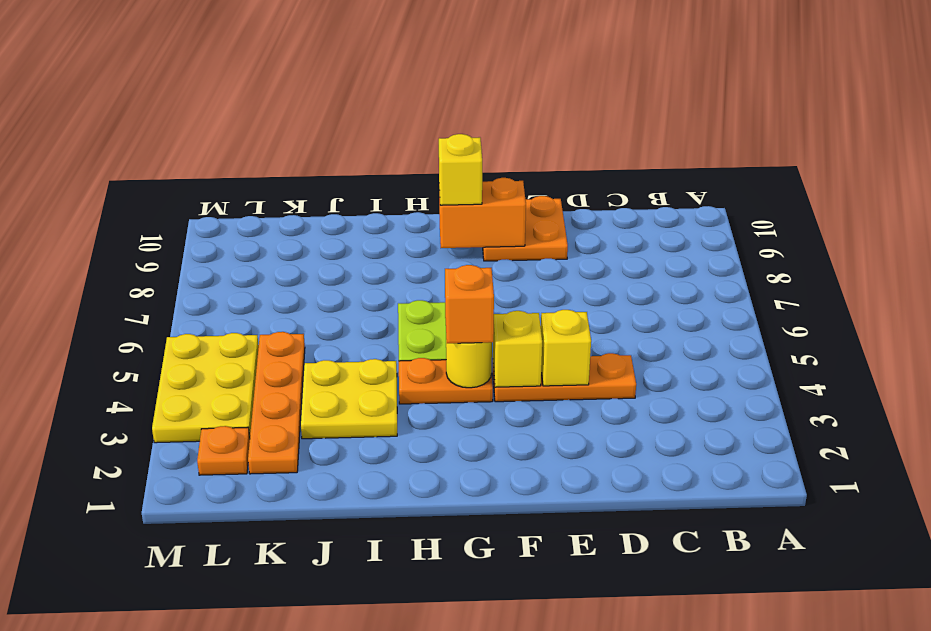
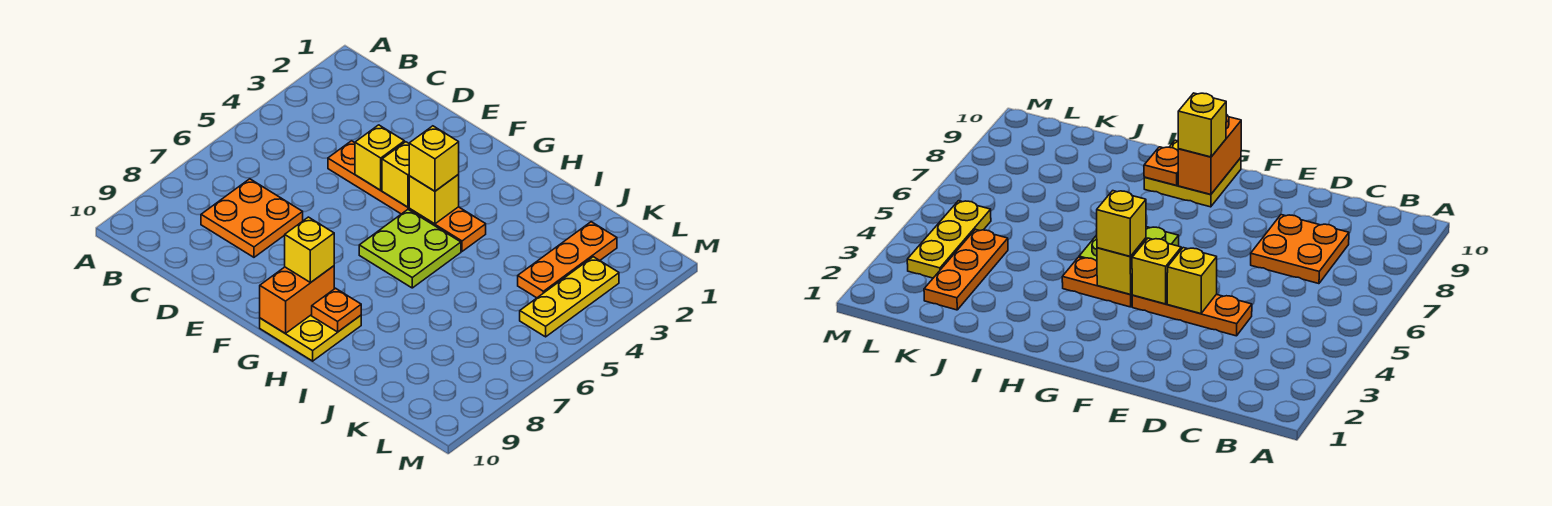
orange 2x2 plate [483,196,568,261] -> orange 2x2 plate moved to [201,179,303,257]
orange 1x2 brick [439,178,526,248] -> orange 1x2 brick turned to [260,266,334,333]
yellow 1x1 round brick [446,339,492,388] -> yellow 1x1 brick [409,175,459,224]
orange 1x1 brick [445,265,494,343] -> yellow 1x1 brick [409,126,459,191]
yellow 2x2 plate [301,359,397,439] -> yellow 2x2 plate moved to [260,315,361,361]
orange 1x4 plate [248,332,305,474] -> orange 1x3 plate [518,222,617,298]
orange 1x1 plate [197,426,250,475] -> orange 1x1 plate moved to [312,288,361,332]
yellow 2x3 plate [152,333,259,443] -> yellow 1x3 plate [520,257,619,337]

